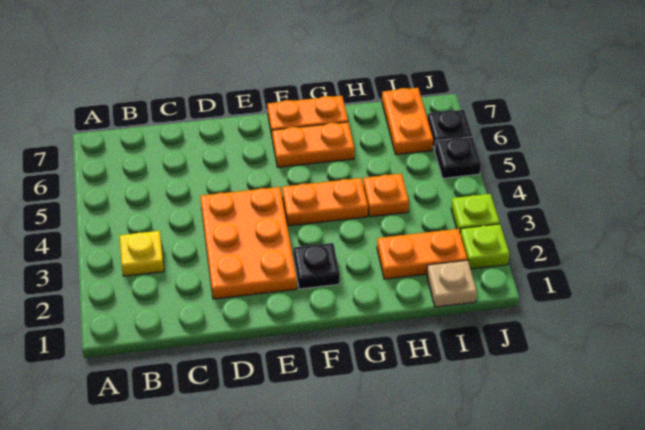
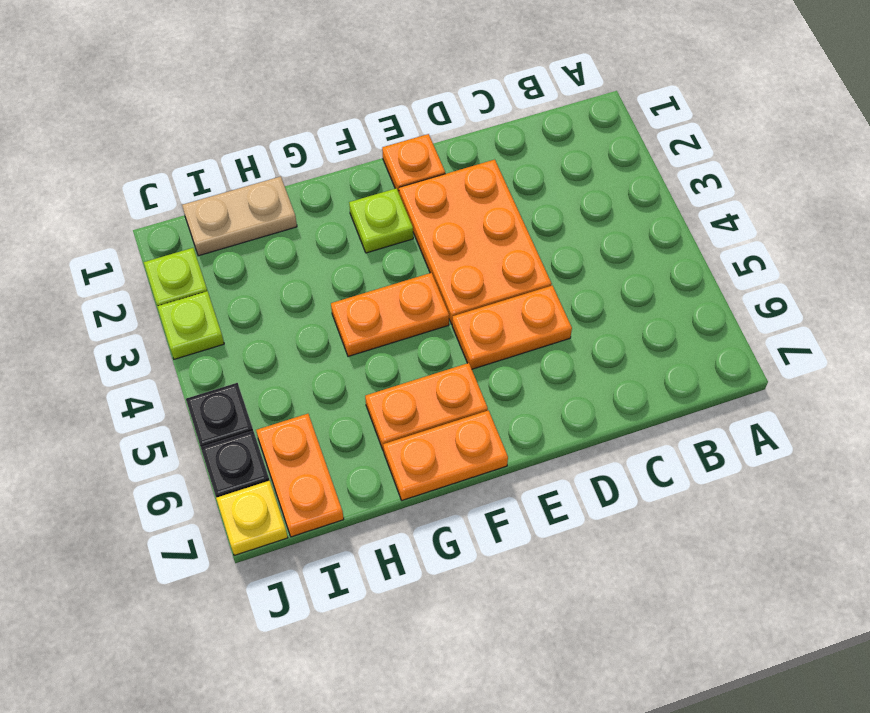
yellow 1x1 plate [120,231,164,276] -> yellow 1x1 plate moved to [216,481,288,556]
black 1x1 plate [293,243,340,289] -> lime 1x1 plate [349,188,413,253]
orange 1x2 plate [377,229,467,279] -> orange 1x2 plate moved to [452,286,572,369]
orange 1x1 plate [363,174,409,217] -> orange 1x1 plate moved to [382,134,445,193]
tan 1x1 plate [427,260,477,307] -> tan 1x2 plate [182,176,297,256]

